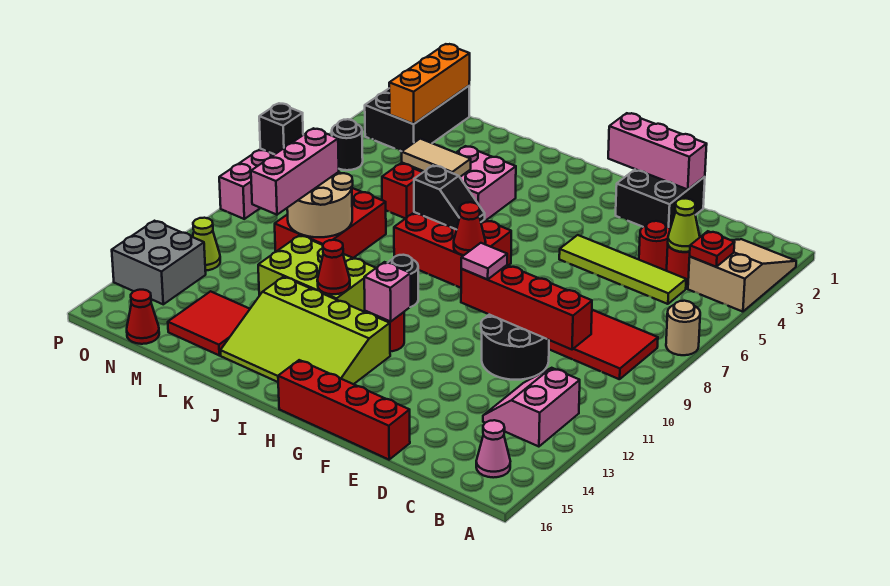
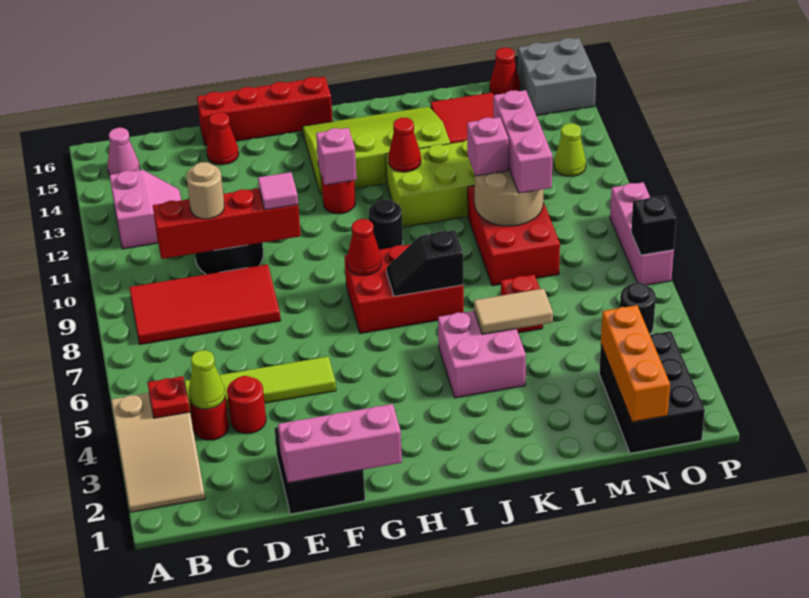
tan 1x1 round brick [666,301,700,355] -> tan 1x1 round brick moved to [187,162,224,219]
none -> red 1x1 cone [207,112,239,165]
none -> pink 1x1 brick [467,117,508,176]
grey 2x2 brick [112,221,206,304] -> grey 2x2 brick moved to [518,38,596,116]

